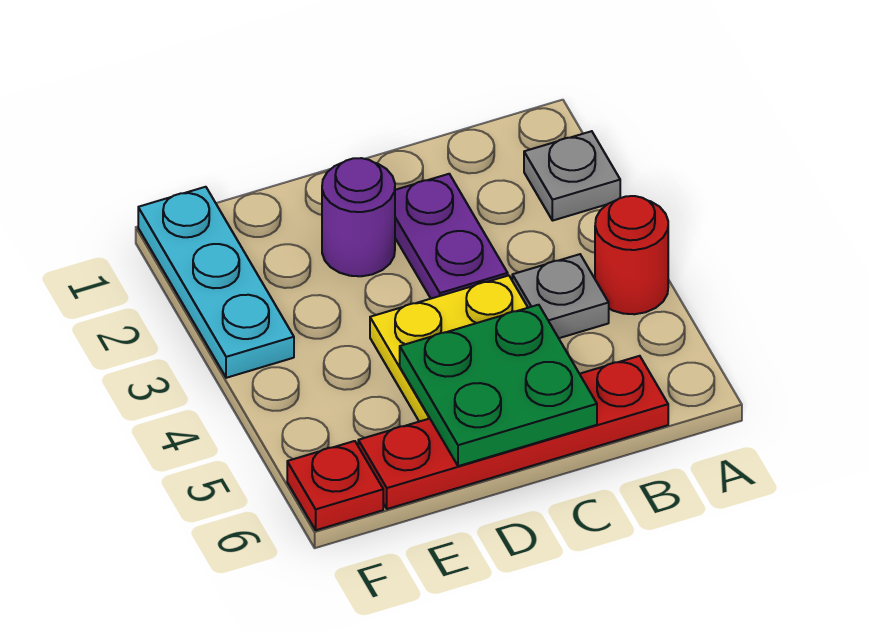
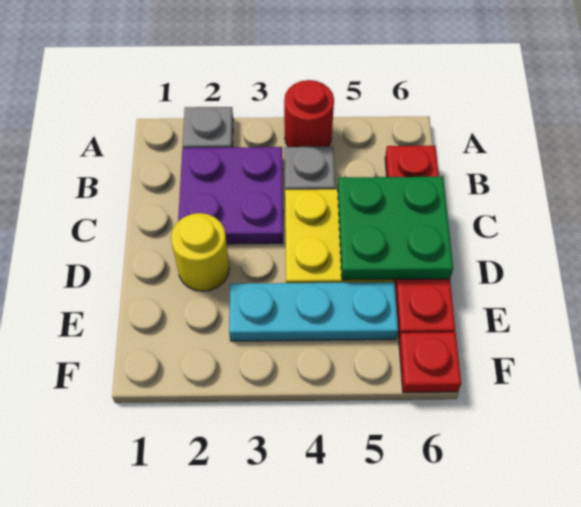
purple 1x2 plate [395,174,508,299] -> purple 2x2 plate [178,147,283,244]
purple 1x1 round brick [322,158,395,276] -> yellow 1x1 round brick [171,213,229,291]
cyan 1x3 plate [138,187,294,378] -> cyan 1x3 plate moved to [229,282,398,341]

